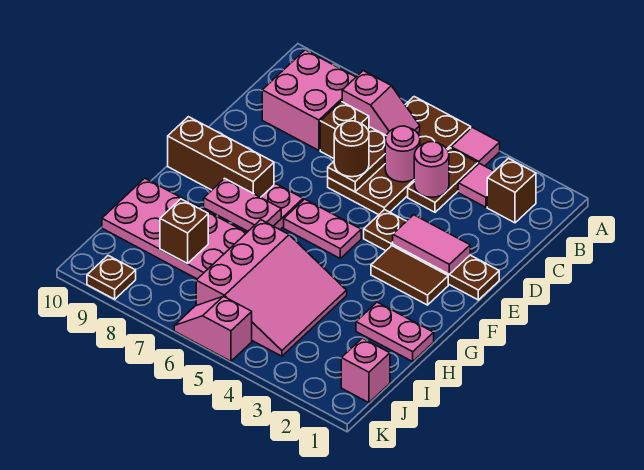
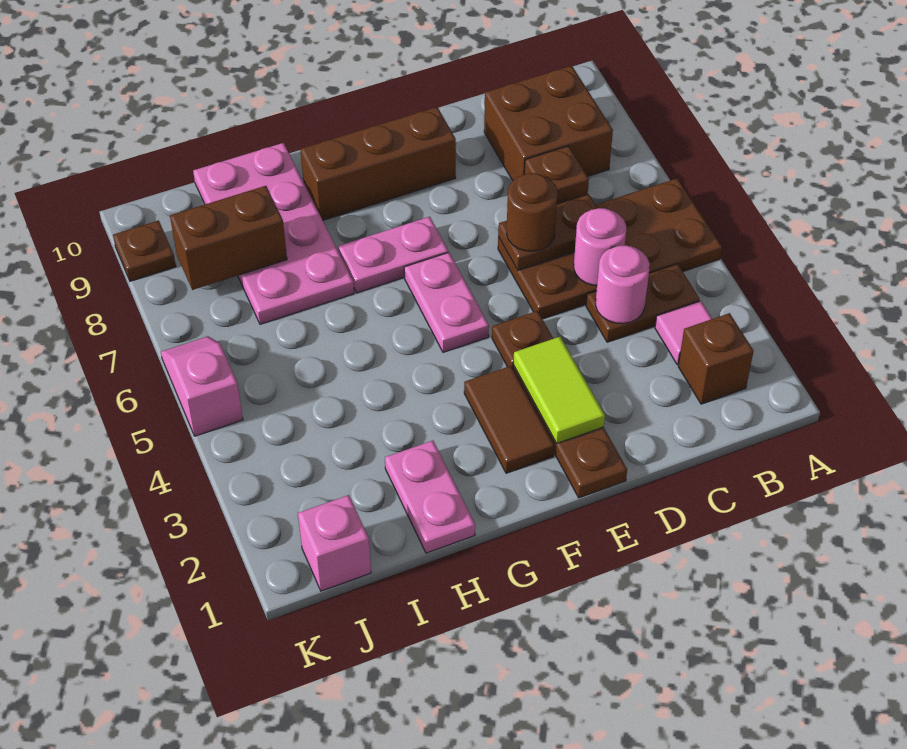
pink 1x1 tile [451,127,500,166] -> none
pink 1x2 slope [342,71,420,135] -> none
pink 2x2 brick [262,50,356,150] -> brown 2x2 brick [484,66,613,181]
pink 1x2 tile [393,215,470,274] -> lime 1x2 tile [513,337,605,443]
brown 1x3 brick [168,117,274,197] -> brown 1x3 brick turned to [300,107,456,220]
pink 1x2 plate [204,178,281,231] -> none
pink 3x3 slope [196,220,347,356] -> none
brown 1x1 brick [160,199,208,263] -> brown 1x2 brick [170,186,287,290]

